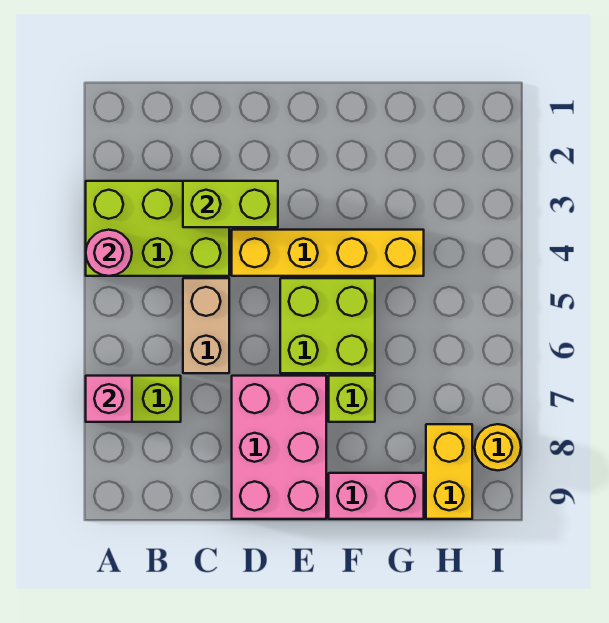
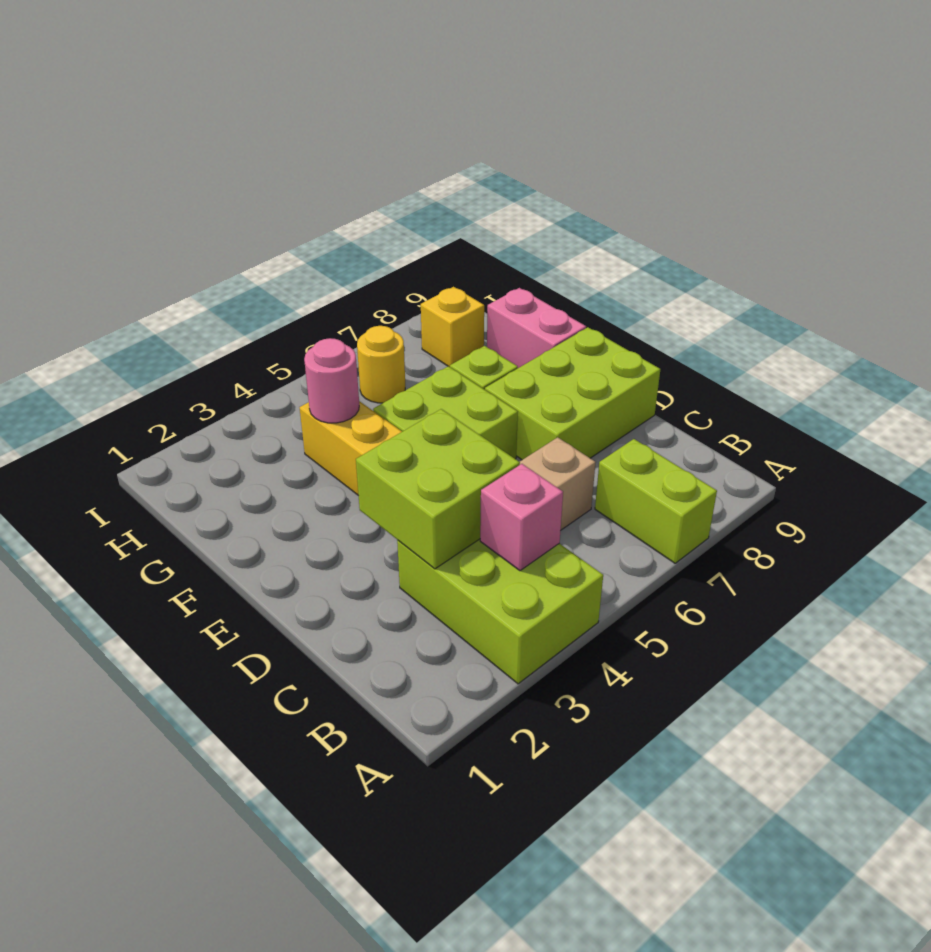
pink 1x1 round brick [86,230,132,276] -> pink 1x1 round brick moved to [304,338,359,423]
pink 1x1 brick [86,376,132,422] -> pink 1x1 brick moved to [480,464,563,571]
lime 1x2 brick [183,181,278,227] -> lime 2x2 brick [356,409,520,569]
pink 2x3 brick [232,376,326,519] -> lime 2x3 brick [485,327,660,460]
yellow 1x2 brick [426,424,472,519] -> yellow 1x1 brick [421,287,484,367]
yellow 1x1 round brick [475,424,521,470] -> yellow 1x1 round brick moved to [357,326,405,403]

